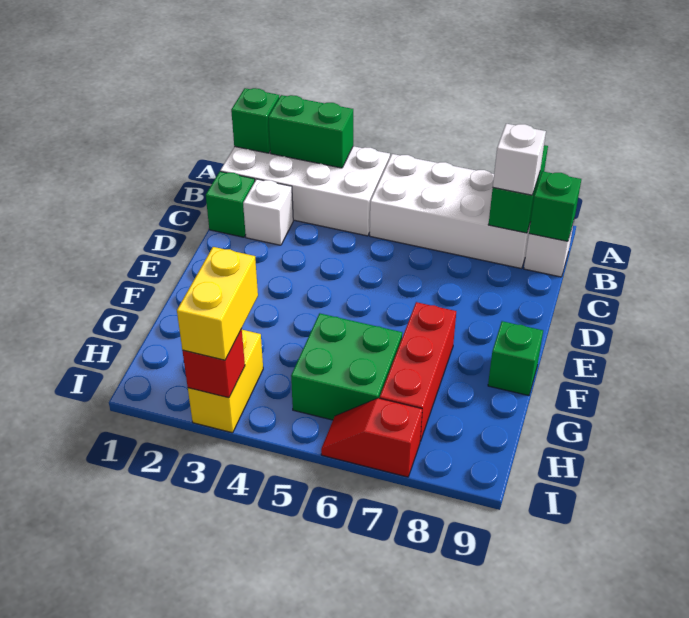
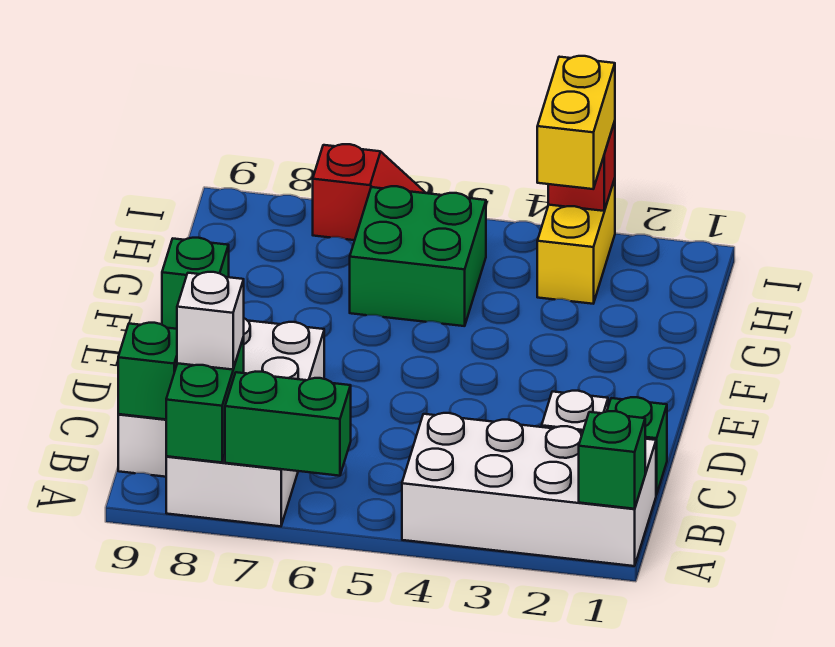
green 1x2 brick [268,95,353,168] -> green 1x2 brick moved to [225,372,351,476]
white 2x4 brick [370,154,530,269] -> white 2x4 brick turned to [166,318,324,526]
red 1x3 brick [380,302,456,441] -> none

